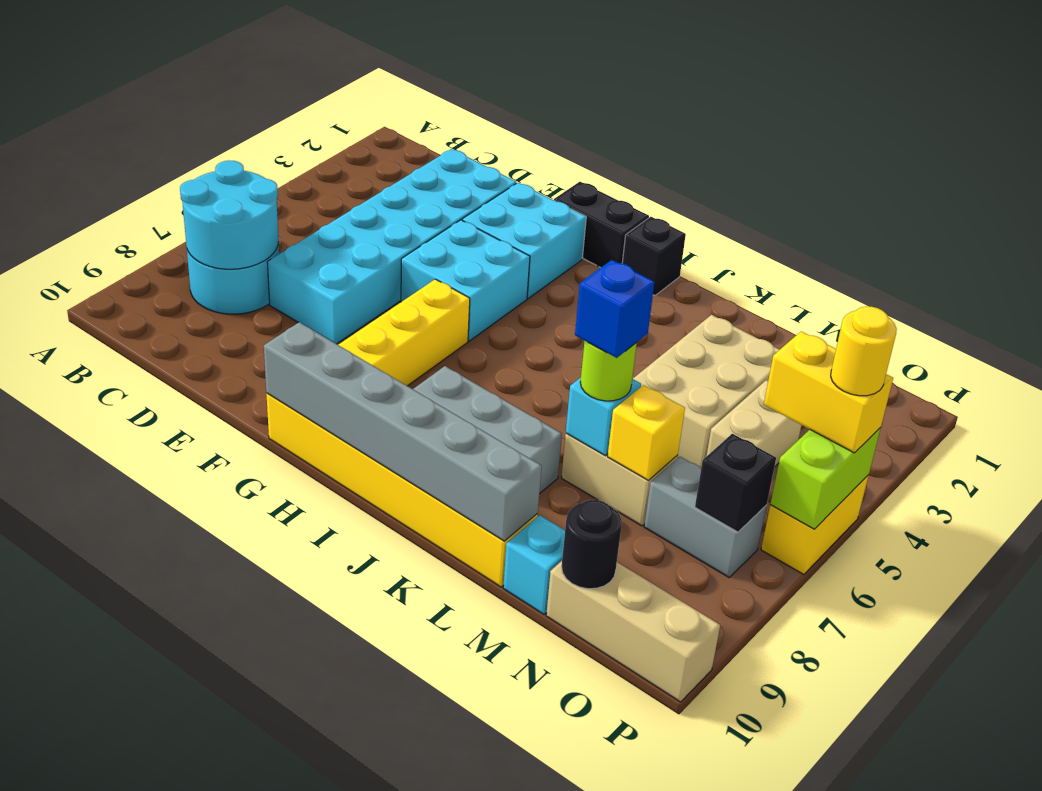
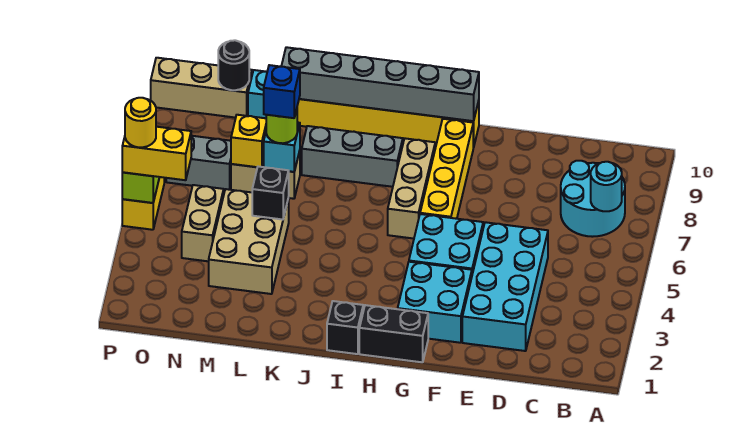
cyan 2x2 round brick [180,160,279,269] -> cyan 1x1 round brick [591,162,622,211]
cyan 2x6 brick [267,149,516,344] -> cyan 2x4 brick [462,222,548,351]
none -> tan 1x3 brick [388,138,435,239]
black 1x1 brick [695,434,776,532] -> black 1x1 brick moved to [252,167,289,220]

